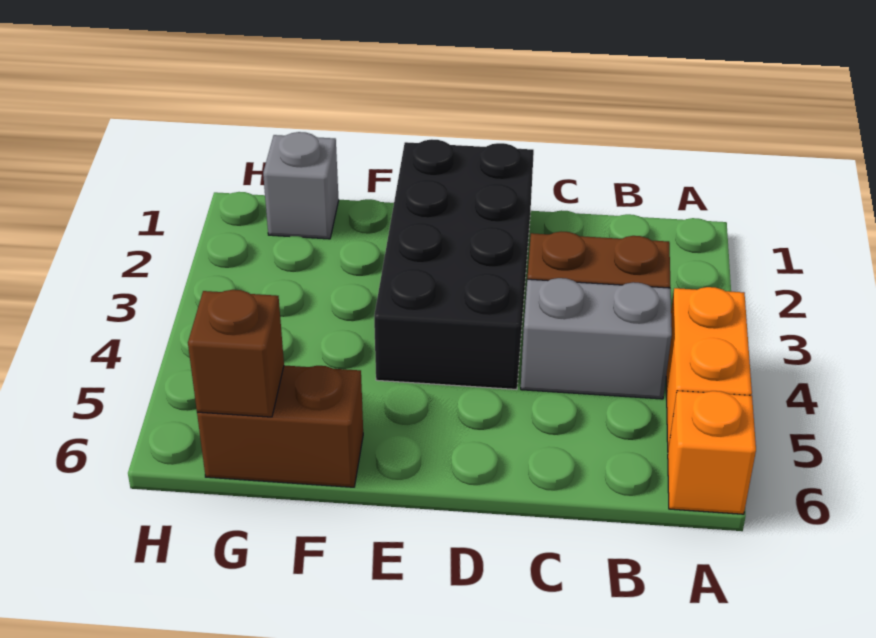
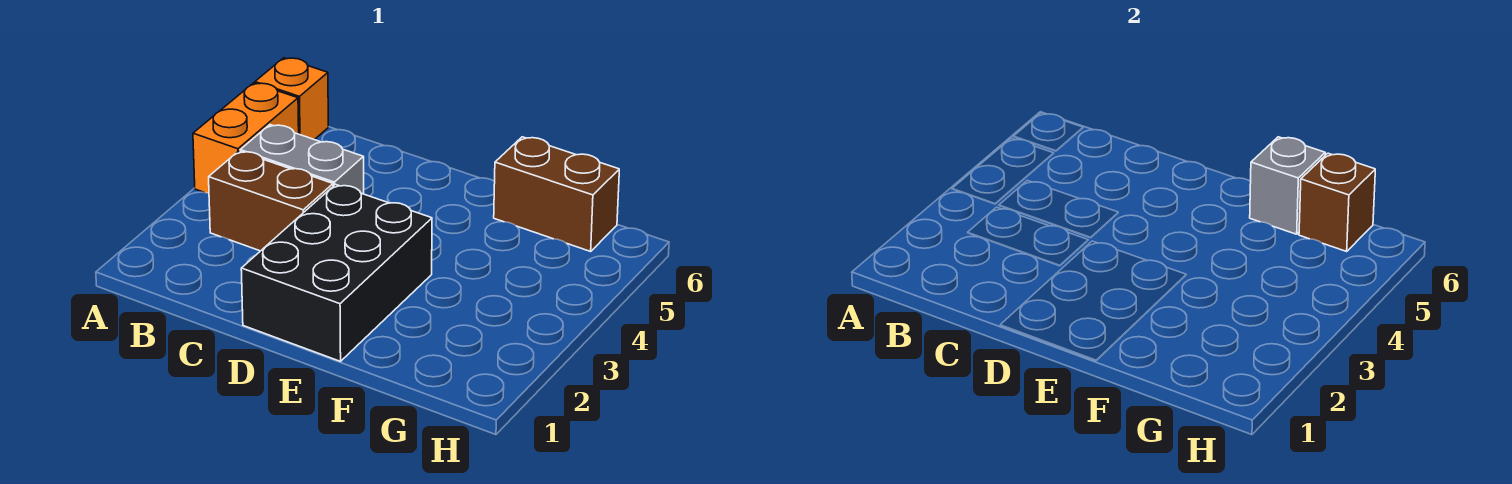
black 2x4 brick [374,139,534,389] -> black 2x3 brick [241,185,432,361]
grey 1x1 brick [263,132,339,239] -> grey 1x1 brick moved to [1250,137,1325,234]

